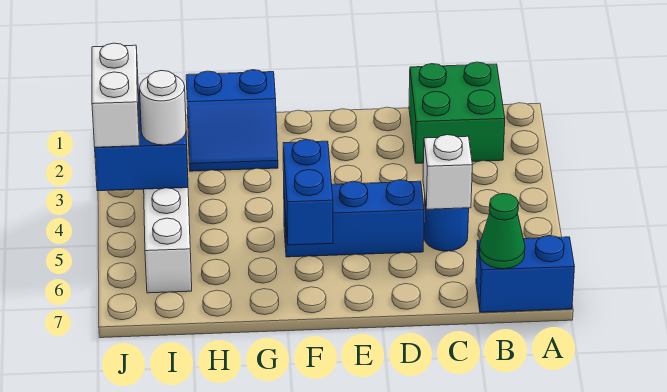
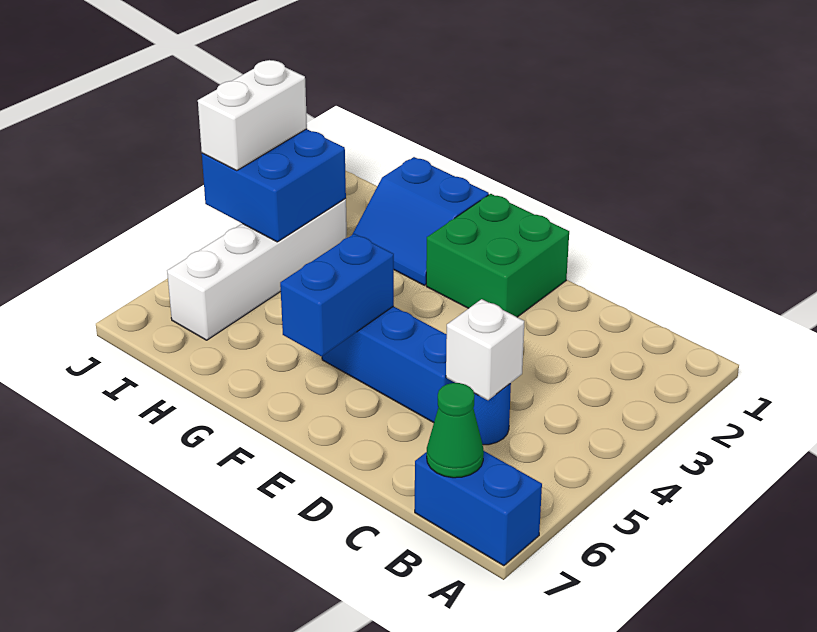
green 2x2 brick [409,62,505,163] -> green 2x2 brick moved to [426,194,569,317]
white 1x1 round brick [140,71,186,145] -> none

